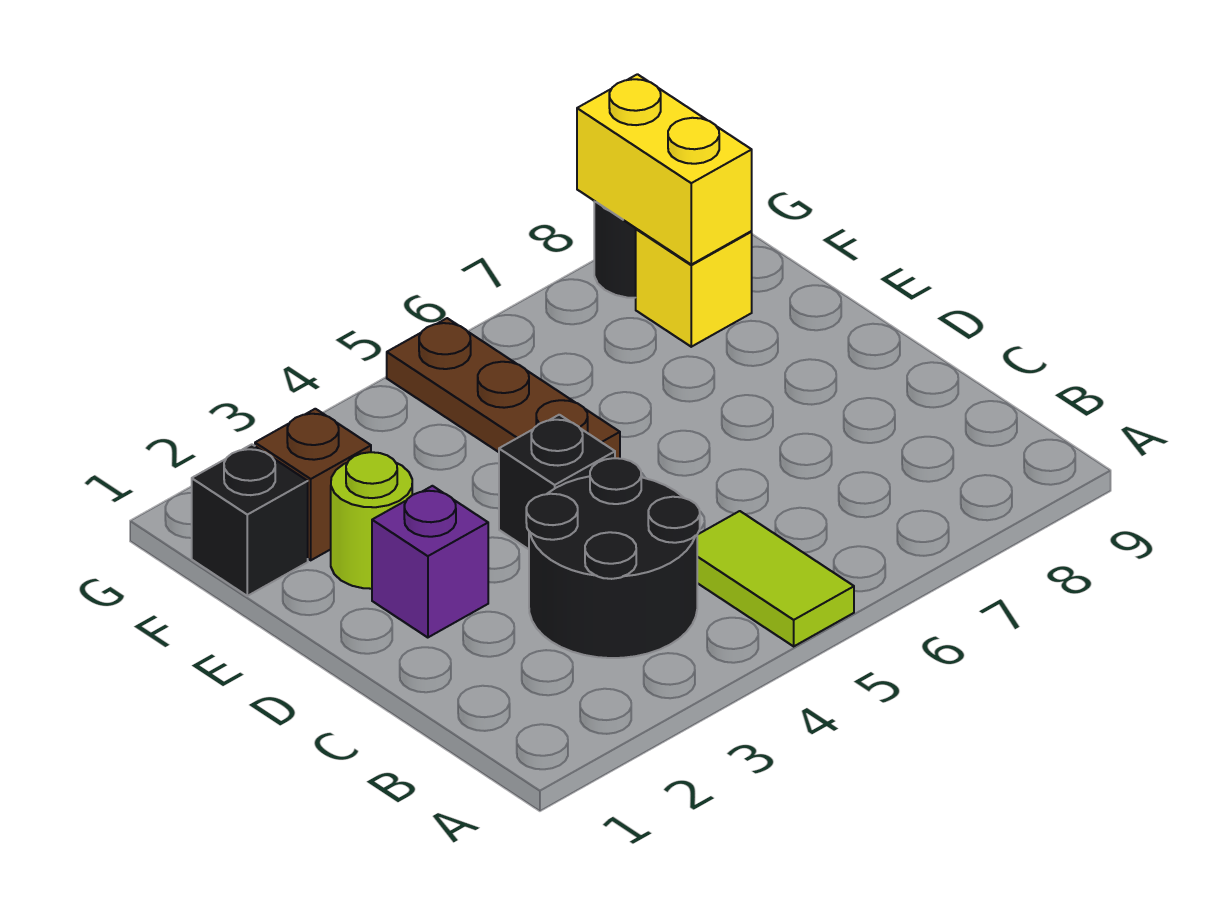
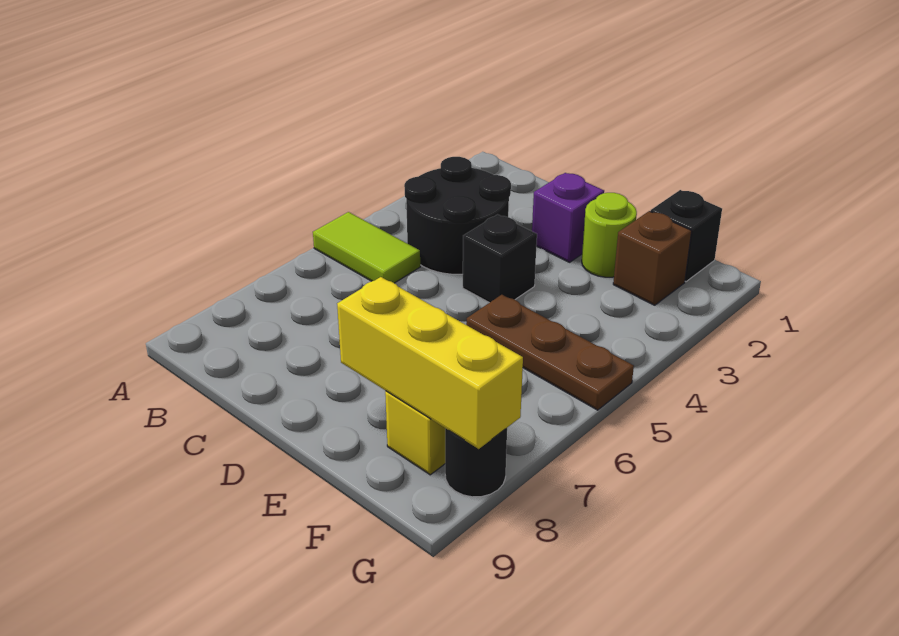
yellow 1x2 brick [577,74,752,264] -> yellow 1x3 brick [337,277,523,449]

